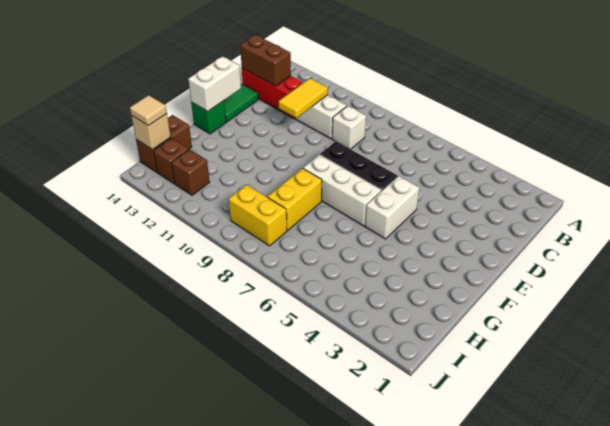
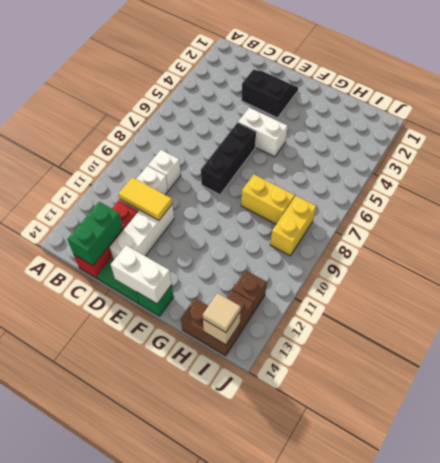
brown 1x2 brick [240,35,291,86] -> green 1x2 brick [68,202,123,265]
none -> black 2x2 slope [241,70,298,118]
white 1x3 brick [303,155,381,226] -> white 1x3 brick moved to [110,204,174,259]

